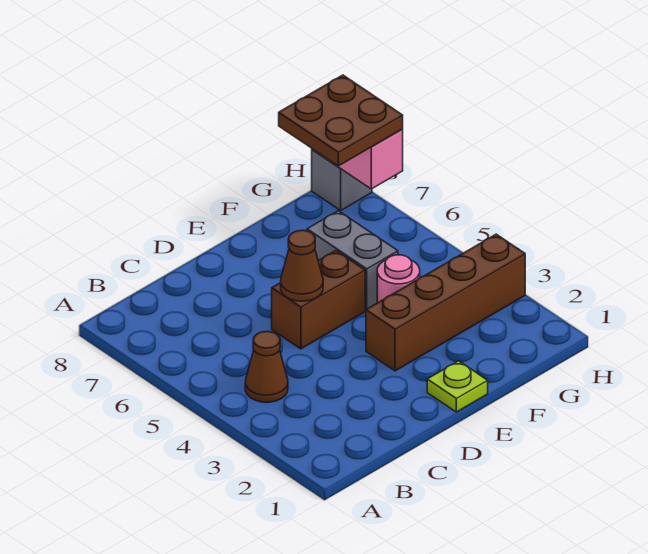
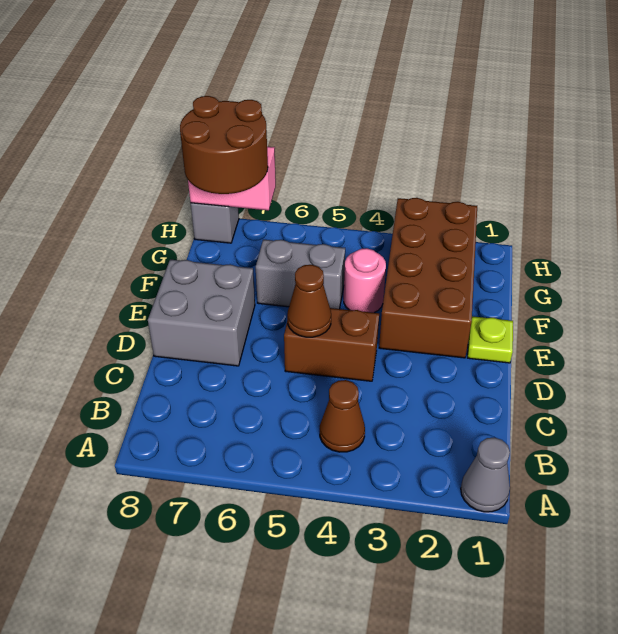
none -> grey 1x1 cone [461,437,510,512]
brown 1x2 brick [272,251,365,349] -> brown 1x2 brick turned to [284,308,379,381]
none -> grey 2x2 brick [148,260,255,366]
brown 1x4 brick [366,234,525,371] -> brown 2x4 brick [379,198,477,358]
brown 2x2 plate [279,75,403,166] -> brown 2x2 round brick [180,96,268,194]

